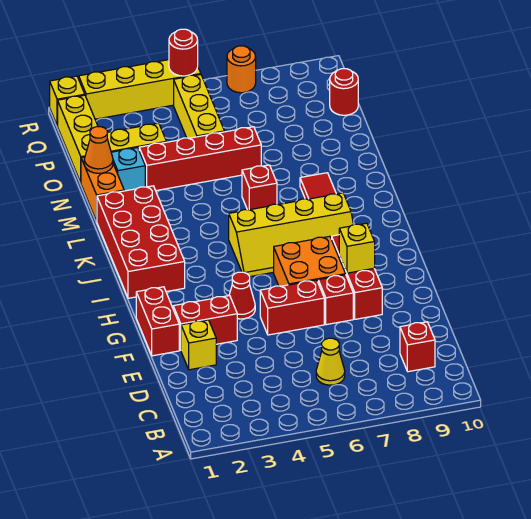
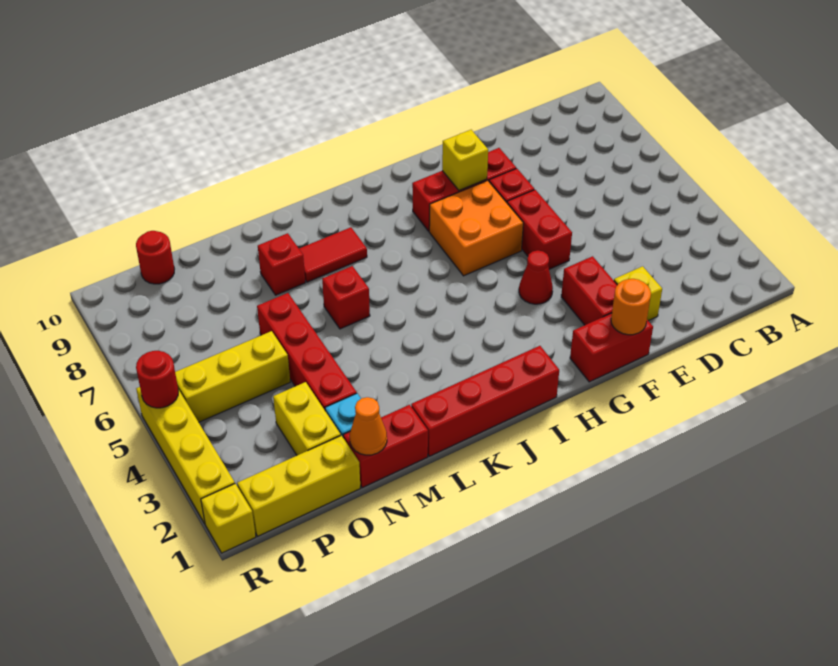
yellow 1x1 cone [316,338,345,385] -> none
red 1x1 brick [400,322,435,372] -> red 1x1 brick moved to [258,233,305,295]
red 2x4 brick [97,186,185,298] -> red 1x4 brick [411,346,559,456]
yellow 2x4 slope [229,193,354,277] -> none
orange 1x2 brick [81,157,124,221] -> red 1x2 brick [343,405,428,488]
orange 1x1 round brick [227,46,256,93] -> orange 1x1 round brick moved to [611,279,651,335]

